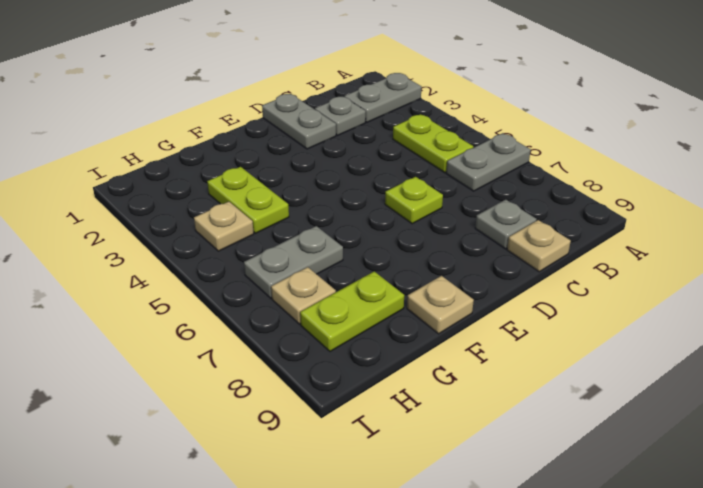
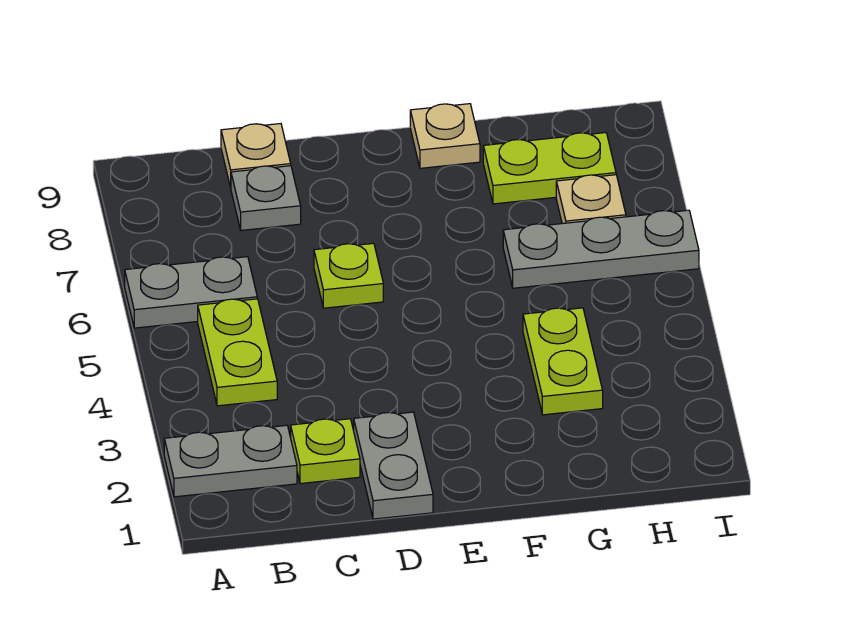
grey 1x1 plate [315,97,366,135] -> lime 1x1 plate [291,419,360,484]
grey 1x2 plate [244,226,343,298] -> grey 1x3 plate [503,210,699,288]
tan 1x1 plate [194,202,254,251] -> none

